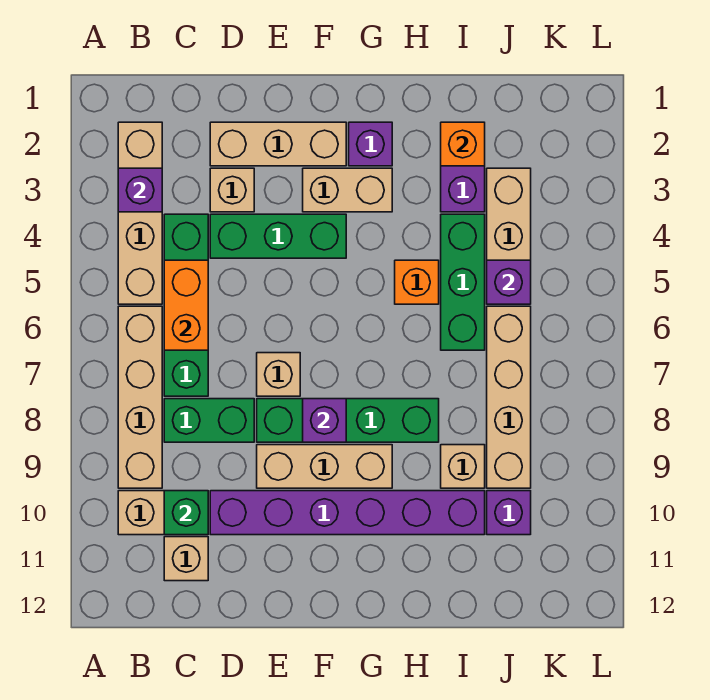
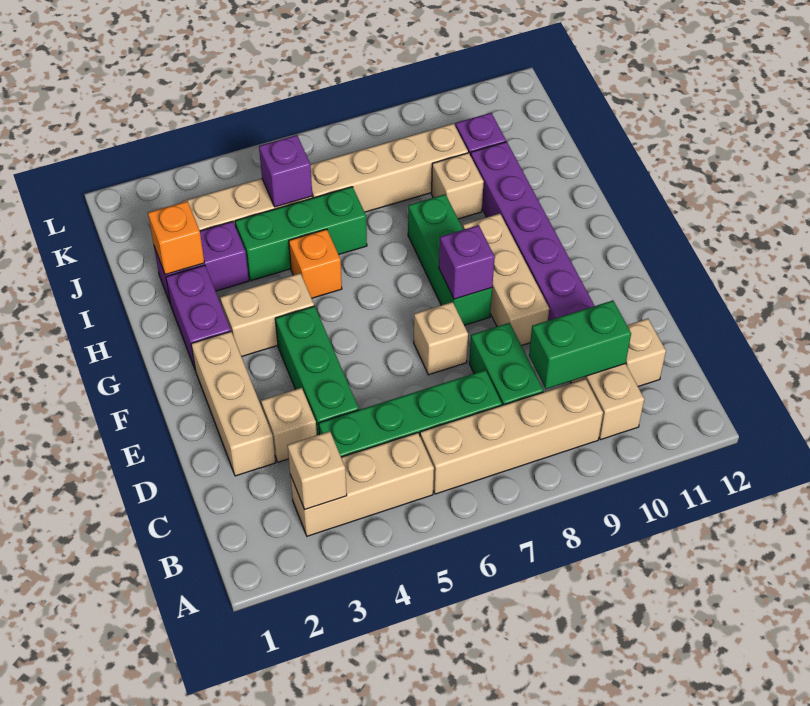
tan 1x4 brick [118,122,162,304] -> tan 1x3 brick [290,433,434,536]
purple 1x1 brick [118,168,162,212] -> tan 1x1 brick [287,431,347,510]
orange 1x2 brick [164,260,208,350] -> none
green 1x1 brick [164,491,208,535] -> green 1x2 brick [529,300,631,389]
green 1x4 brick [257,399,439,442] -> green 1x3 brick [408,194,492,325]
tan 1x2 brick [303,168,392,212] -> tan 1x2 brick turned to [220,273,314,357]
purple 1x1 brick [349,122,392,166] -> purple 1x2 brick [166,265,231,369]

